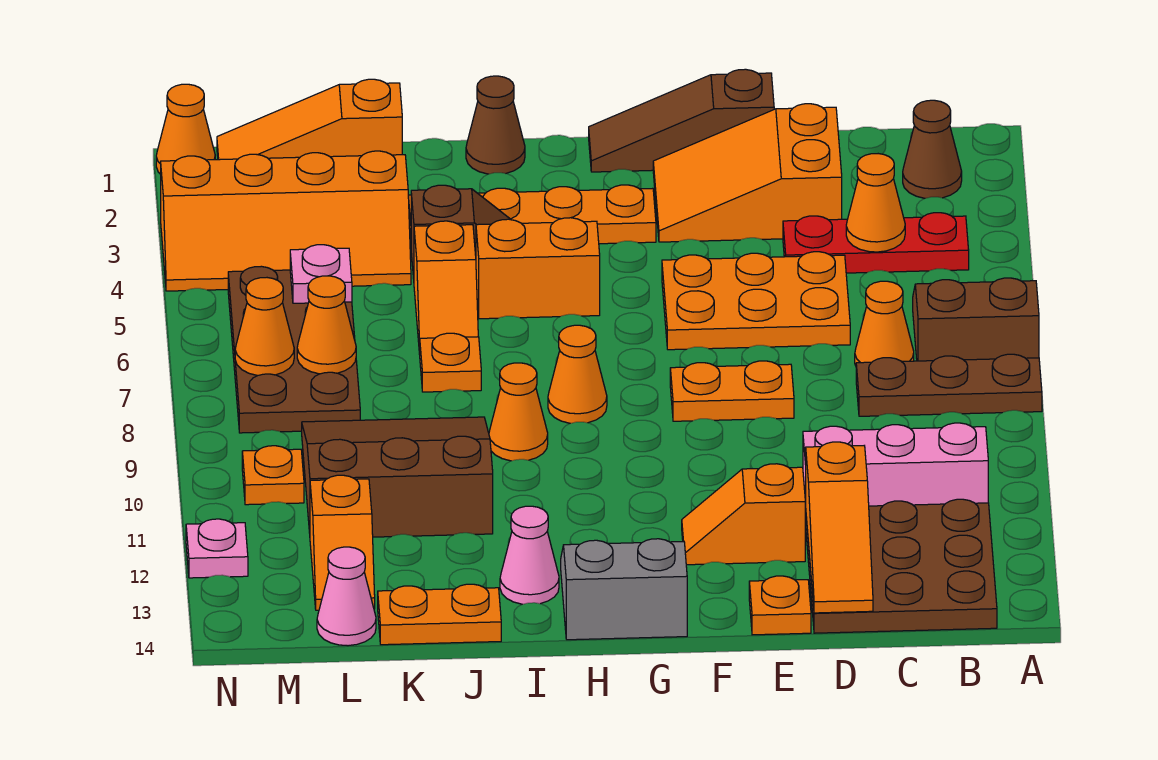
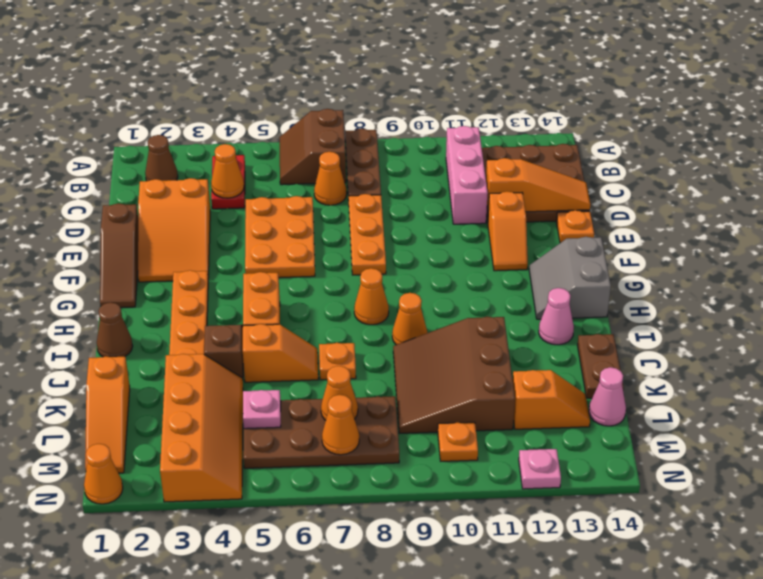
red 1x3 plate [783,213,969,273] -> red 1x2 plate [211,155,245,209]
orange 1x2 plate [670,361,794,421] -> orange 1x3 plate [349,194,386,275]
orange 1x2 plate [378,584,501,645] -> brown 1x2 plate [577,334,624,398]

